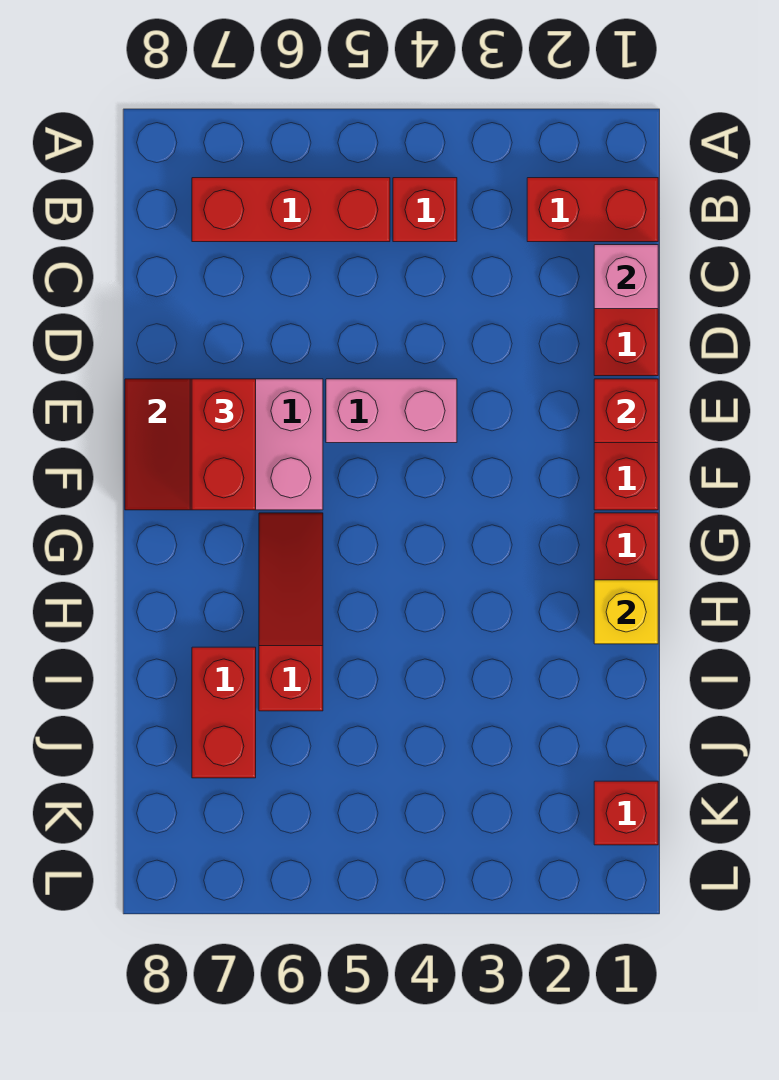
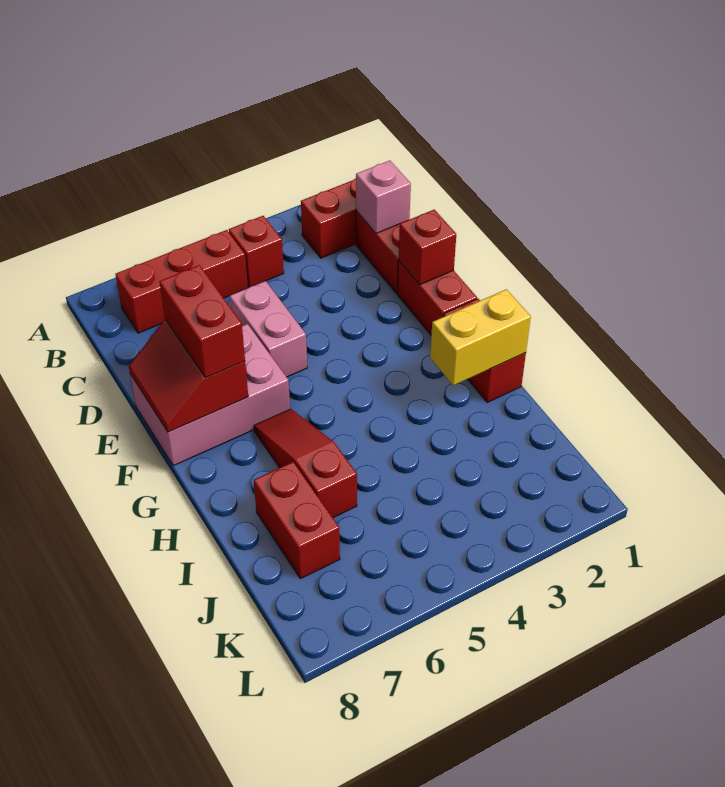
pink 1x2 brick [326,379,457,443] -> pink 1x2 brick turned to [230,281,307,377]
yellow 1x1 brick [594,580,658,644] -> yellow 1x2 brick [430,289,531,386]
red 1x1 brick [594,781,658,845] -> none

